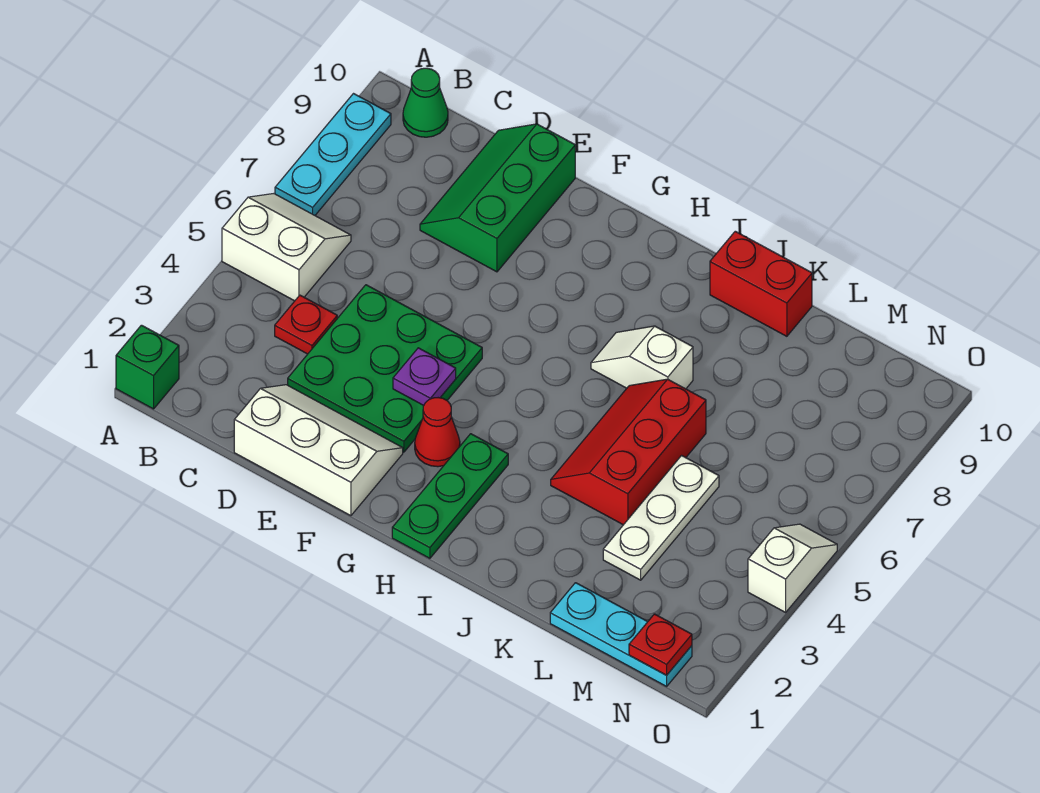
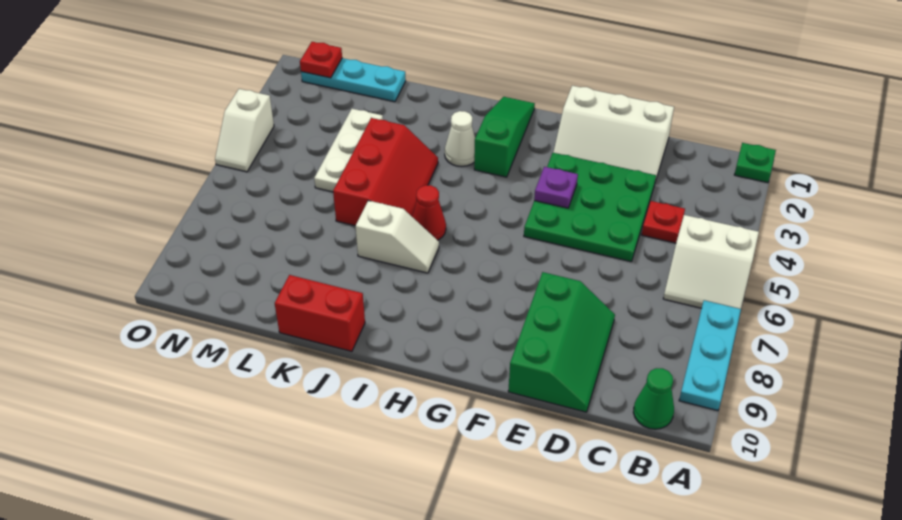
green 1x1 brick [116,325,179,409] -> green 1x1 plate [734,143,776,183]
red 1x1 cone [415,398,460,467] -> red 1x1 cone moved to [412,185,446,240]
green 1x3 plate [392,434,508,558] -> green 1x3 slope [474,97,535,177]
none -> white 1x1 cone [445,111,475,167]

